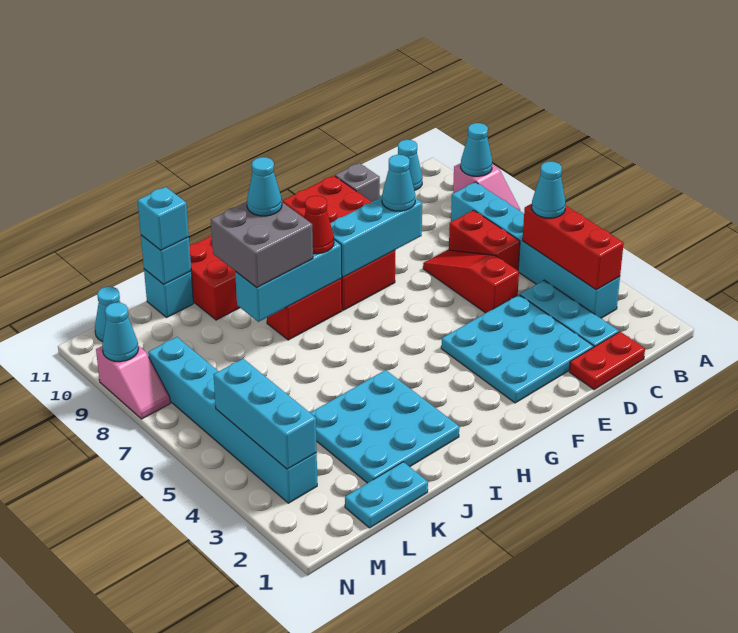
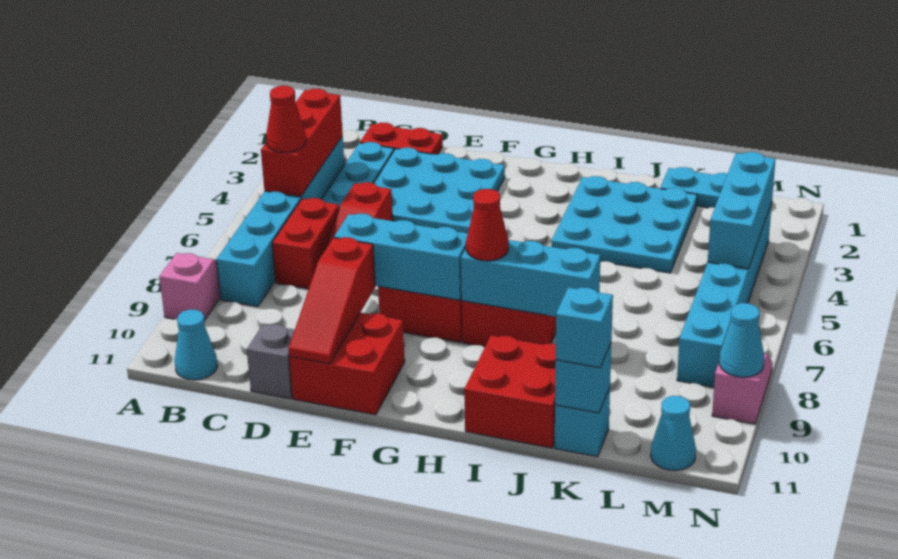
cyan 1x1 cone [461,123,492,176] -> none
cyan 1x1 cone [532,162,566,218] -> red 1x1 cone [266,86,306,152]
cyan 1x1 cone [382,155,415,211] -> none
none -> red 1x3 slope [289,237,375,364]
grey 2x2 brick [211,202,313,288] -> none
cyan 1x1 cone [247,157,282,216] -> none

